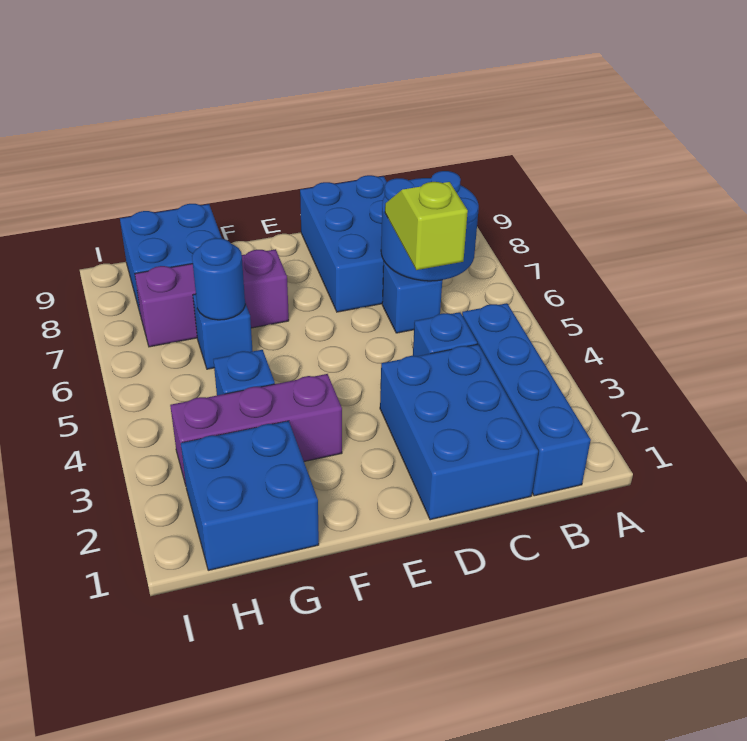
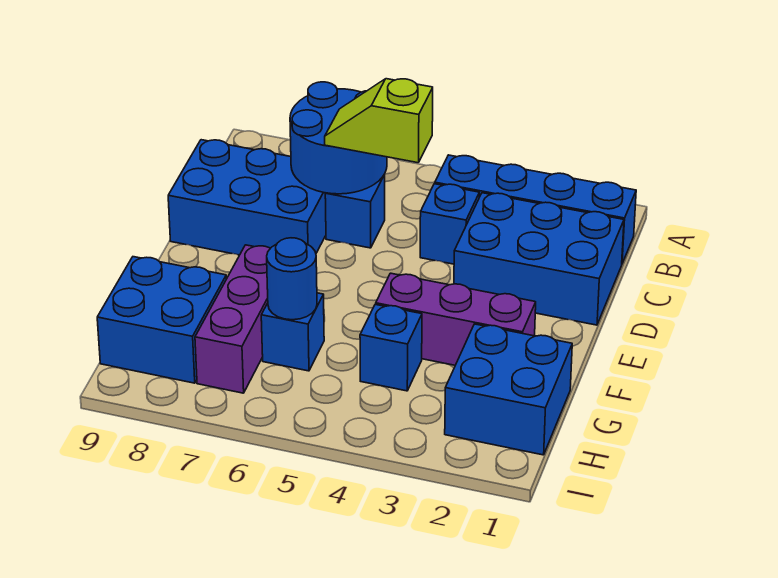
purple 1x3 brick [170,374,342,485] -> purple 1x3 brick turned to [376,273,536,365]

